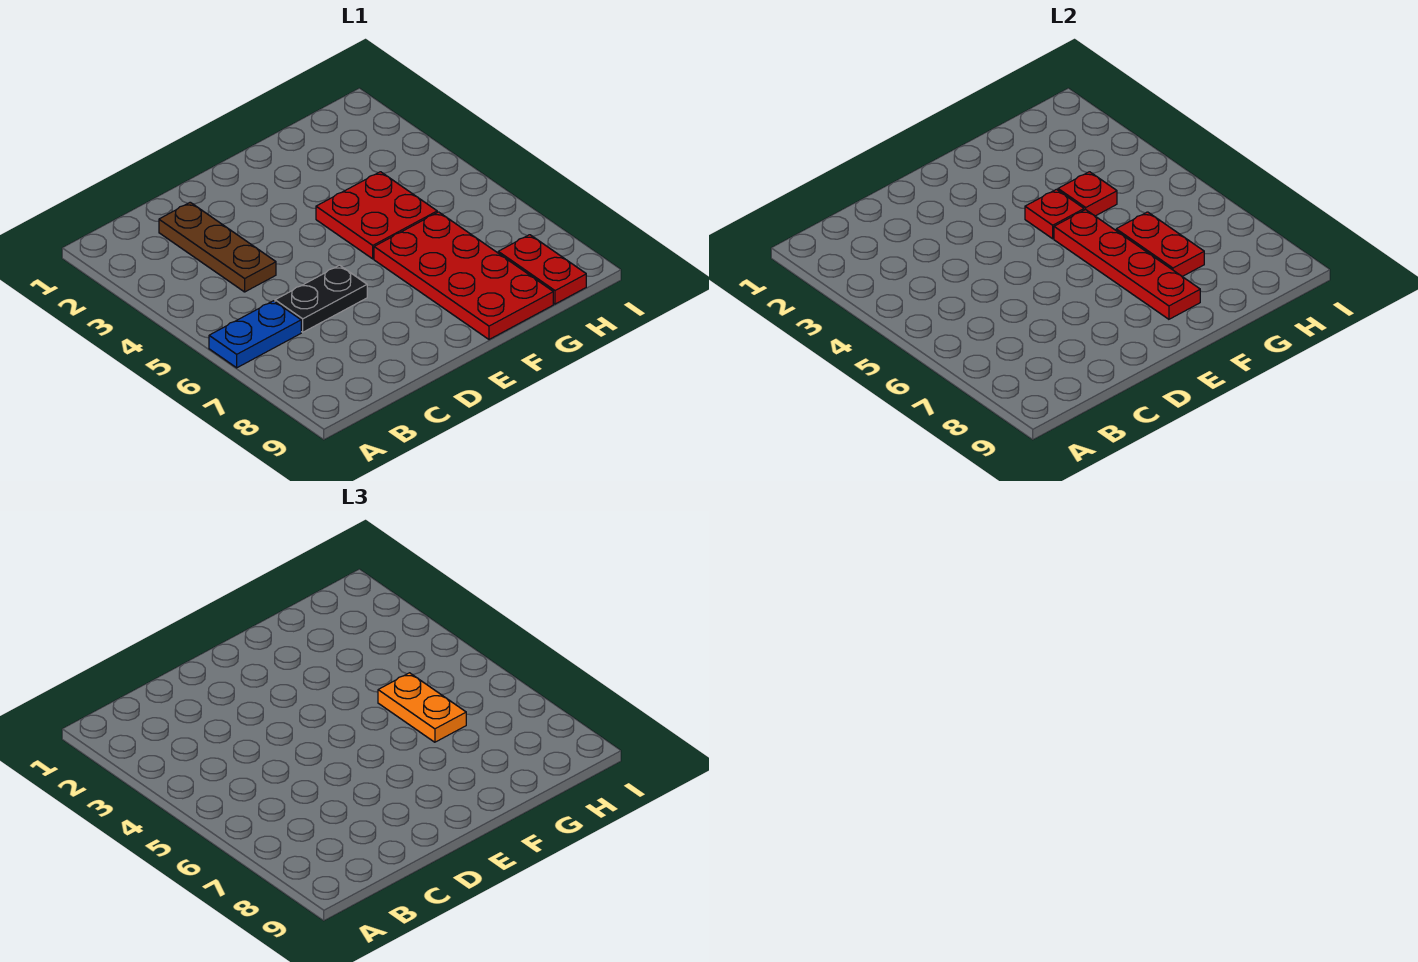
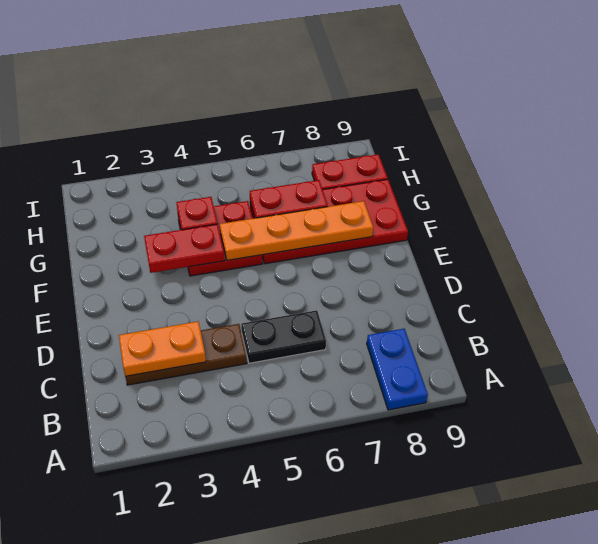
blue 1x2 plate [209,301,301,368] -> blue 1x2 plate moved to [367,329,428,410]
black 1x2 plate [275,265,367,332] -> black 1x2 plate turned to [241,310,326,363]
red 1x1 plate [1025,189,1084,239] -> red 1x2 plate [144,224,225,273]
red 1x4 plate [1054,209,1200,319] -> orange 1x4 plate [220,201,373,260]
orange 1x2 plate [378,673,466,742] -> orange 1x2 plate moved to [119,321,206,376]

